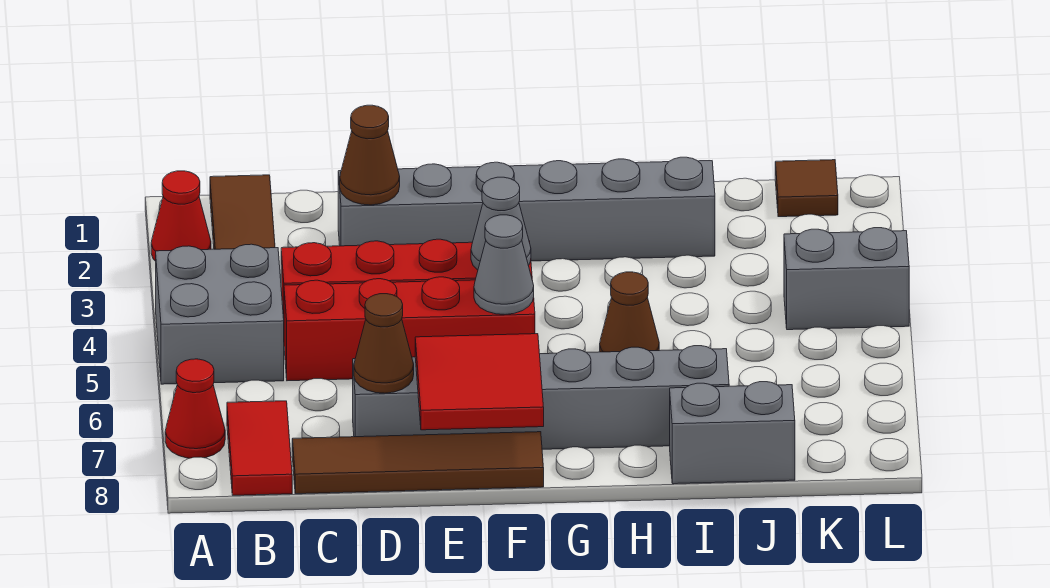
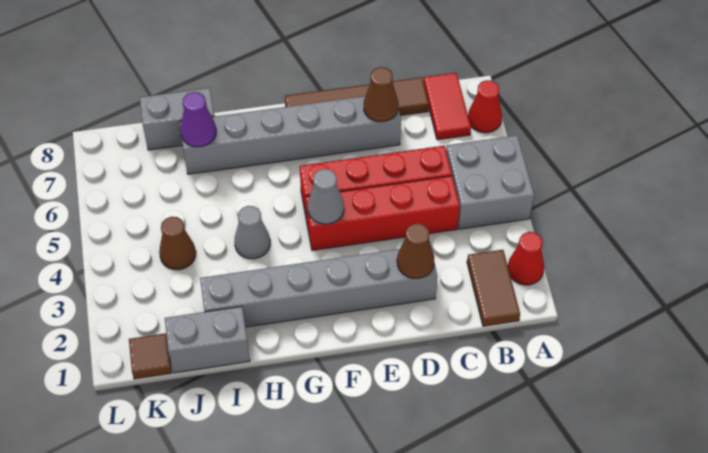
red 2x2 tile [415,334,544,430] -> none
grey 1x1 cone [474,215,534,314] -> grey 1x1 cone moved to [234,206,270,259]
brown 1x1 cone [600,272,659,352] -> brown 1x1 cone moved to [159,217,196,270]
none -> purple 1x1 cone [181,92,216,147]
grey 1x2 brick [784,228,909,330] -> grey 1x2 brick moved to [165,306,250,373]

